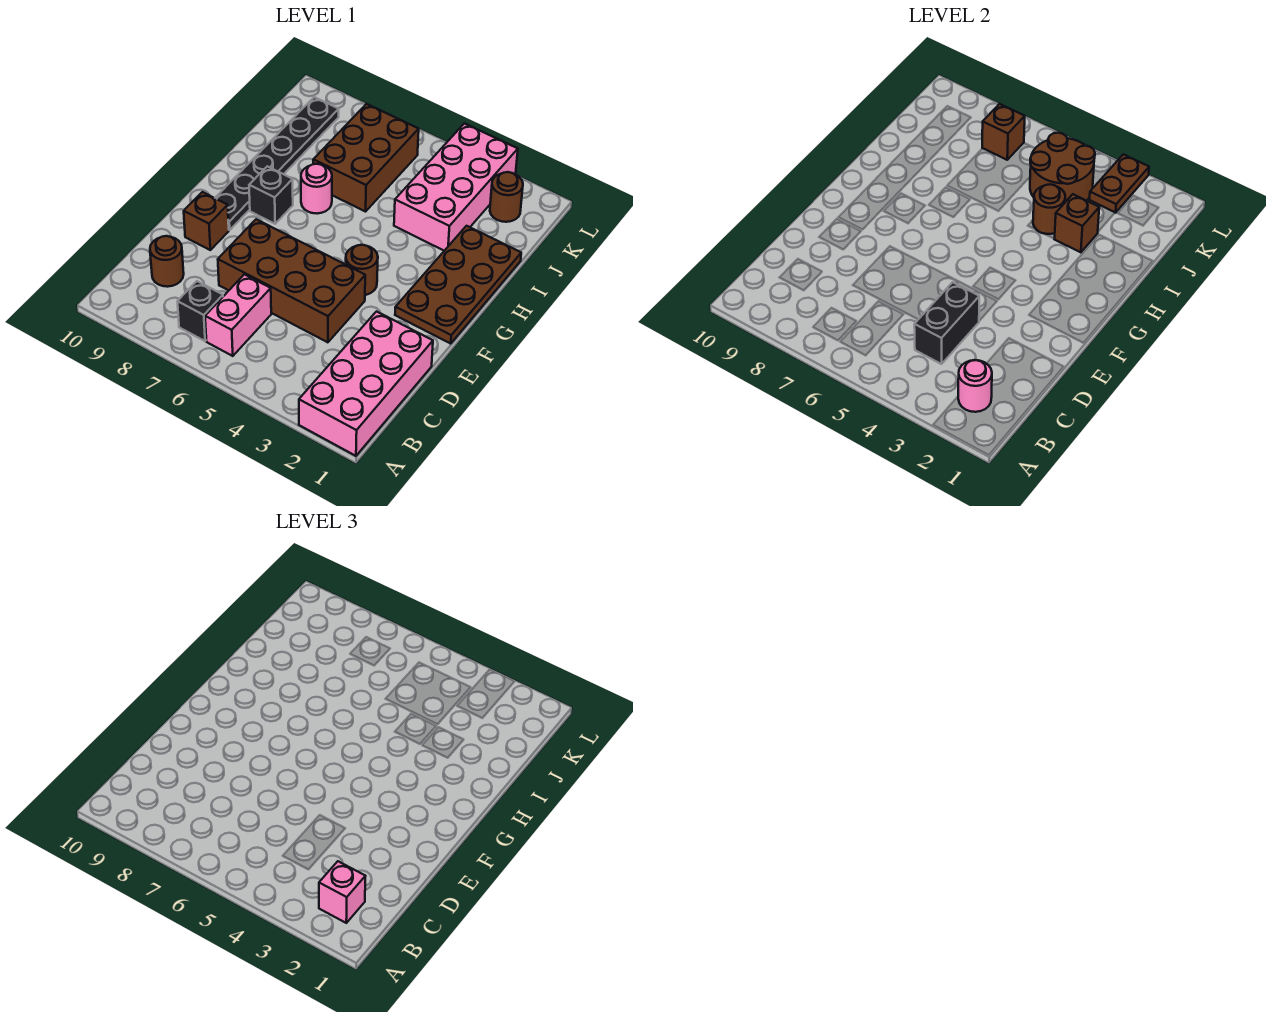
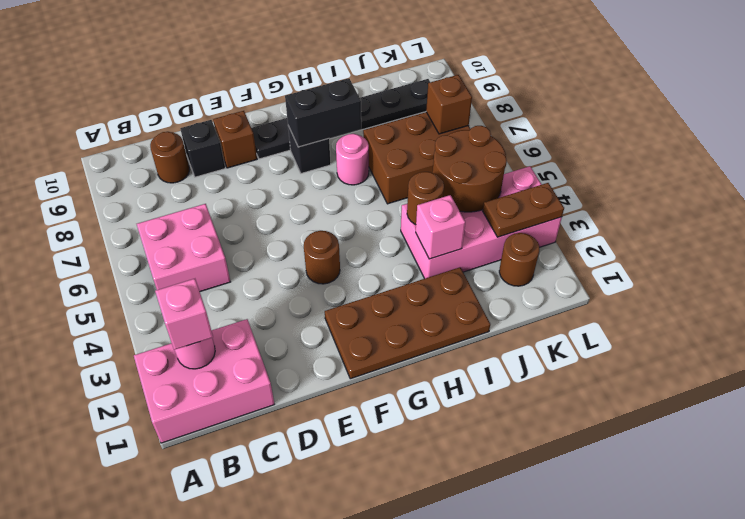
pink 2x4 brick [299,312,433,456] -> pink 2x3 brick [134,319,274,443]
pink 1x2 brick [205,274,271,356] -> pink 2x2 brick [137,204,230,291]
black 1x1 brick [177,281,223,341] -> black 1x1 brick moved to [180,120,225,177]
black 1x2 brick [914,282,979,364] -> black 1x2 brick moved to [285,78,361,147]
brown 2x4 brick [218,219,365,342] -> none
brown 1x1 brick [1055,194,1099,252] -> pink 1x1 brick [416,195,465,259]

